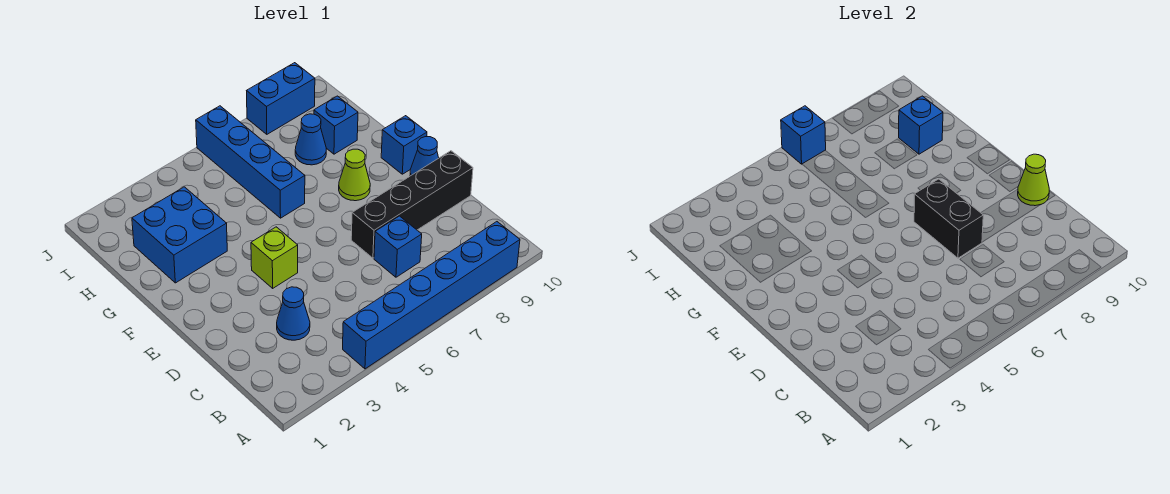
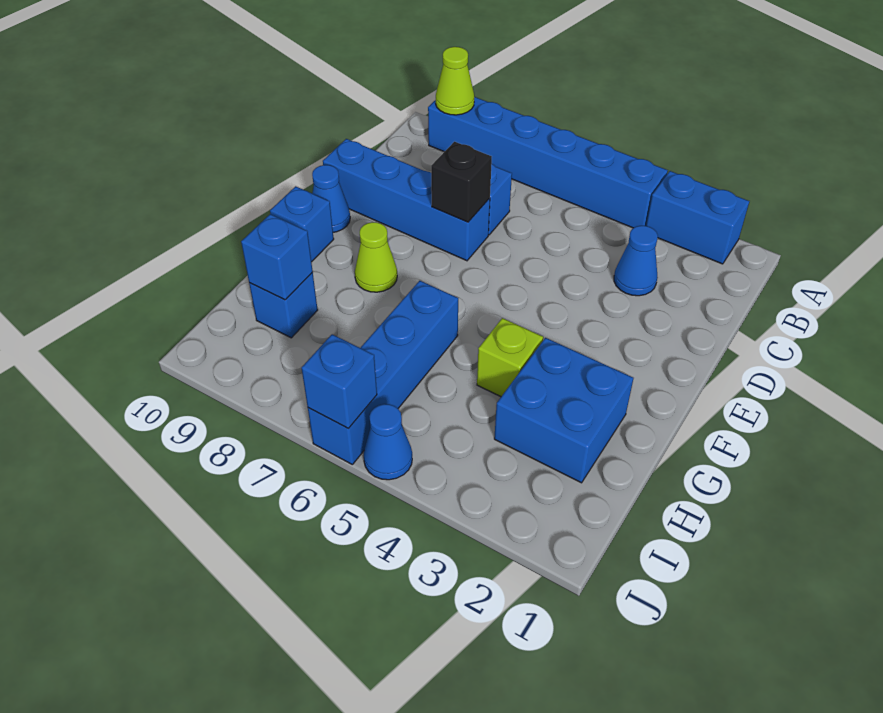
black 1x4 brick [351,151,473,258] -> blue 1x4 brick [323,139,490,261]
black 1x2 brick [914,179,983,258] -> black 1x1 brick [431,142,492,222]
lime 1x1 cone [1018,154,1049,206] -> lime 1x1 cone moved to [436,47,474,115]
lime 1x1 brick [251,227,298,288] -> lime 1x1 brick moved to [477,318,543,397]
blue 1x1 cone [295,114,326,165] -> blue 1x1 cone moved to [364,404,412,480]
blue 1x2 brick [247,63,315,134] -> blue 1x2 brick moved to [646,171,749,264]

